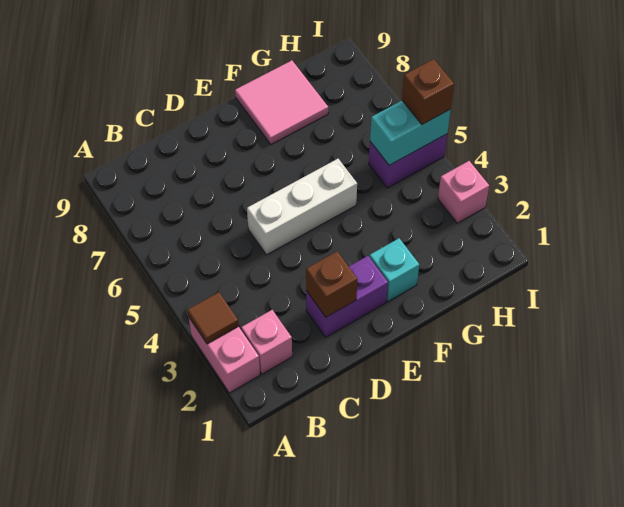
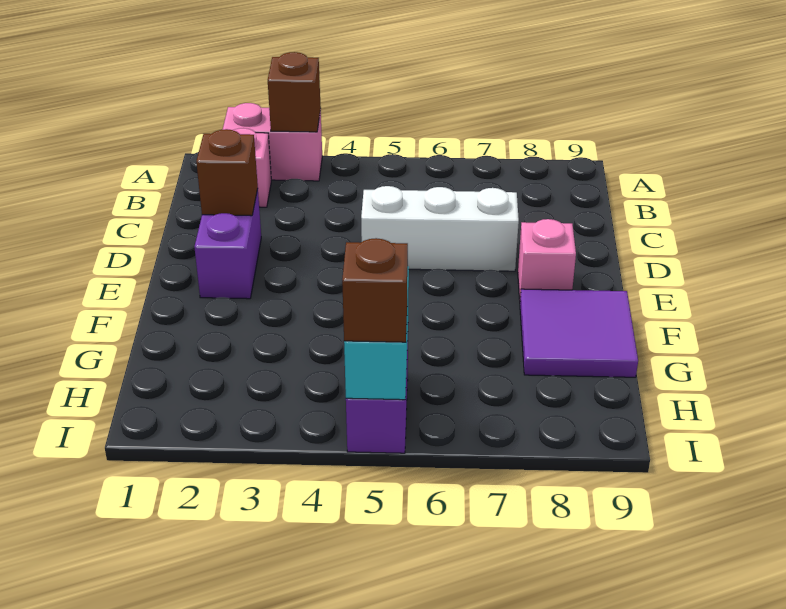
brown 1x1 tile [188,292,239,344] -> brown 1x1 brick [268,52,321,132]
white 1x3 brick [247,159,357,255] -> white 1x3 brick turned to [361,186,519,271]
cyan 1x1 brick [370,238,419,302] -> none
pink 2x2 tile [235,60,328,145] -> purple 2x2 tile [520,289,638,377]
pink 1x1 brick [438,161,489,223] -> pink 1x1 brick moved to [518,219,576,299]

